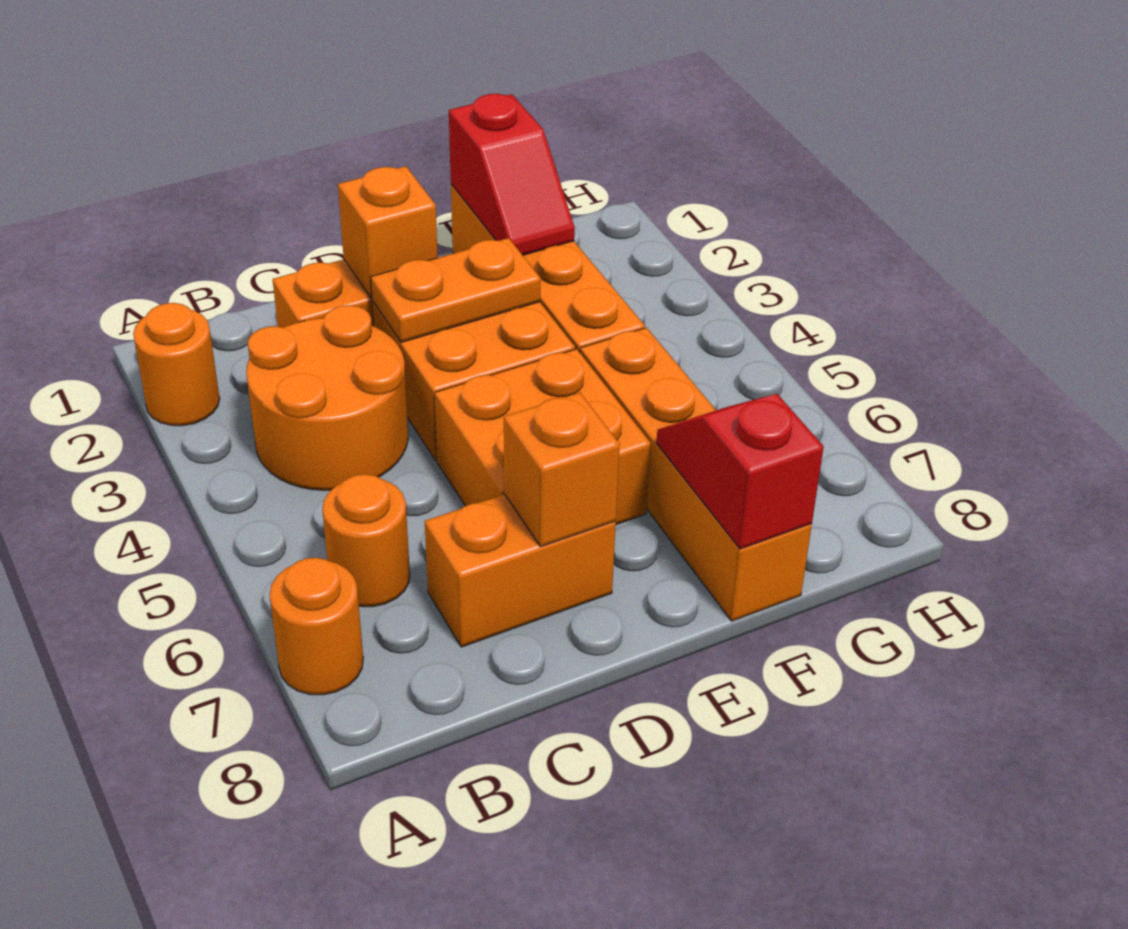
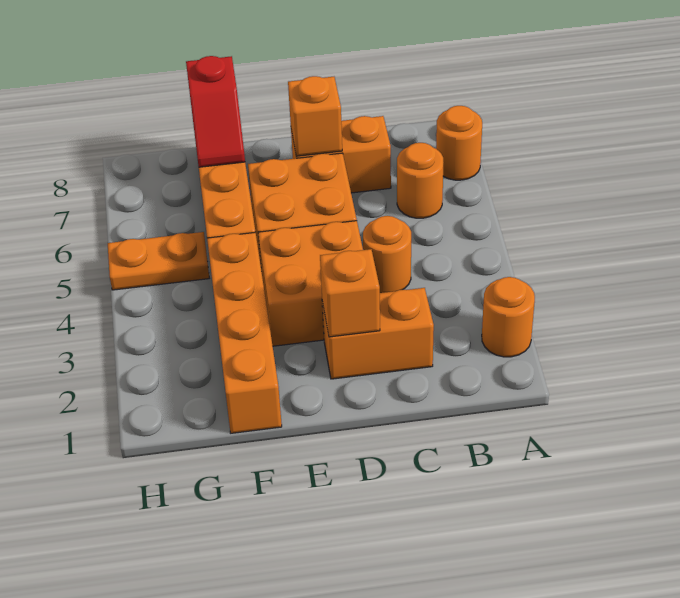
orange 2x2 round brick [246,305,408,490] -> orange 1x1 round brick [363,216,411,293]
orange 1x2 plate [371,238,541,342] -> orange 1x2 plate moved to [108,232,209,290]
red 1x2 slope [449,94,575,255] -> none

